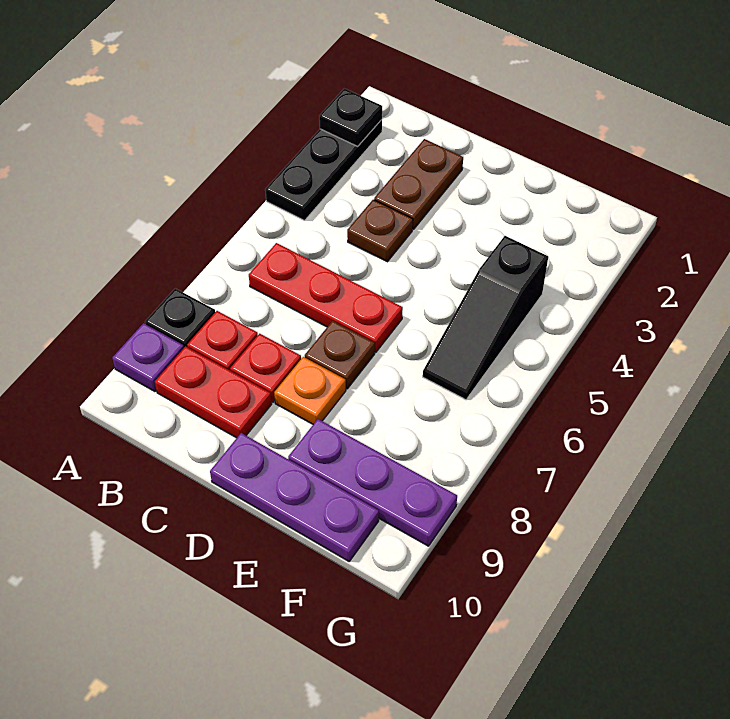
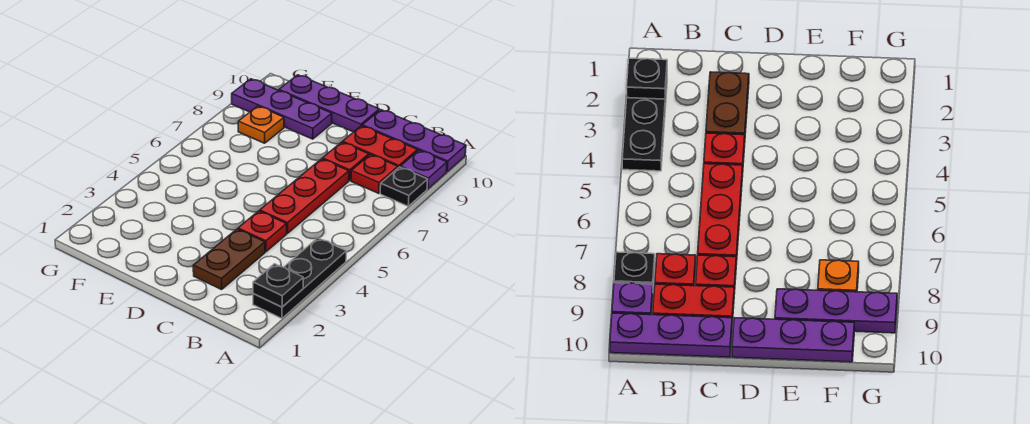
none -> purple 1x3 plate [362,110,466,172]
red 1x3 plate [249,243,403,352] -> red 1x3 plate turned to [260,159,349,234]
brown 1x1 plate [347,200,413,262] -> red 1x1 plate [238,211,287,252]
brown 1x1 plate [305,321,375,389] -> none
orange 1x1 plate [274,357,346,424] -> orange 1x1 plate moved to [238,106,284,143]
black 1x3 slope [423,236,548,400] -> none

